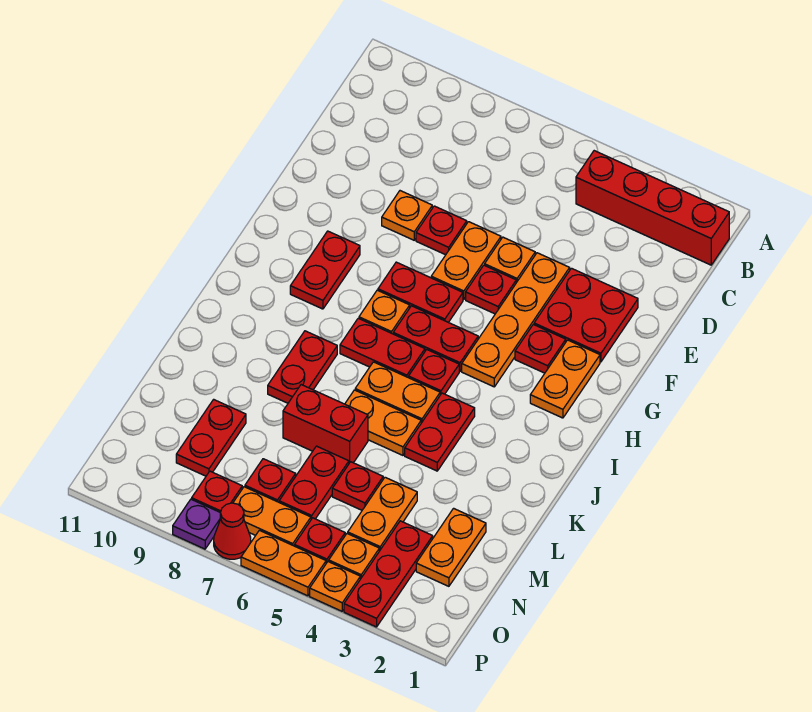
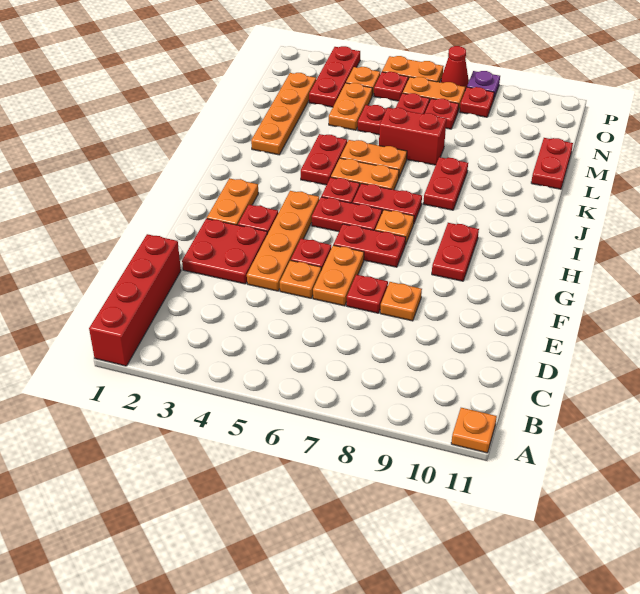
red 1x4 brick [576,151,729,265] -> red 1x4 brick turned to [89,234,181,366]
orange 1x2 plate [416,508,486,586] -> orange 1x4 plate [251,73,316,155]
red 1x2 plate [176,399,246,476] -> red 1x2 plate moved to [531,138,573,189]
orange 1x1 plate [310,562,360,611] -> orange 1x1 plate moved to [451,408,497,453]

